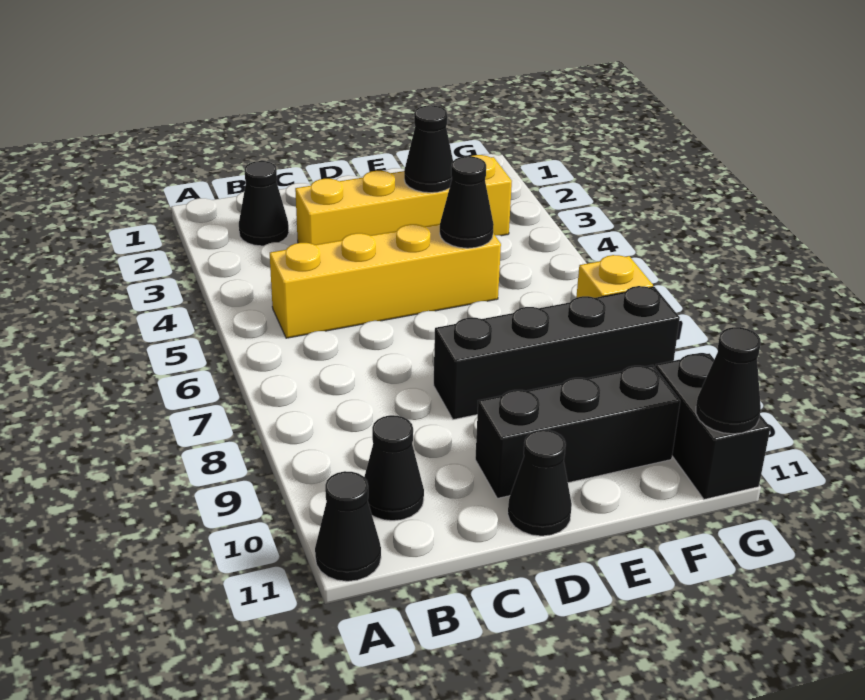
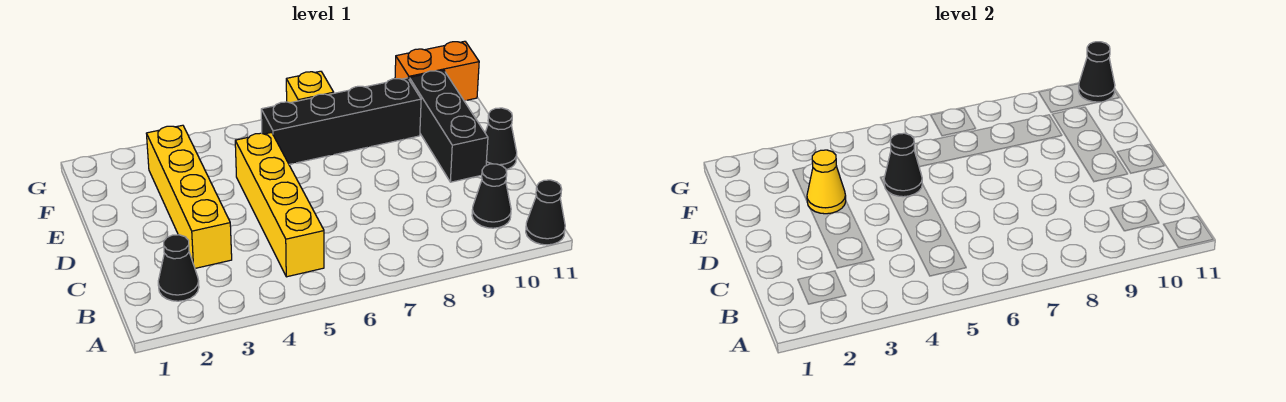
black 1x4 brick [433,286,680,420] -> black 1x4 brick turned to [261,78,421,164]
black 1x1 cone [404,105,453,193] -> yellow 1x1 cone [807,150,846,214]
black 1x2 brick [655,353,770,499] -> orange 1x2 brick [395,41,479,101]

